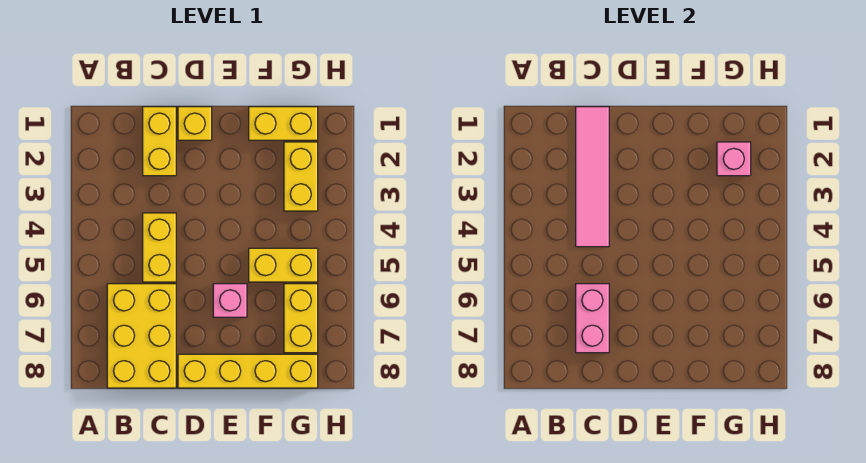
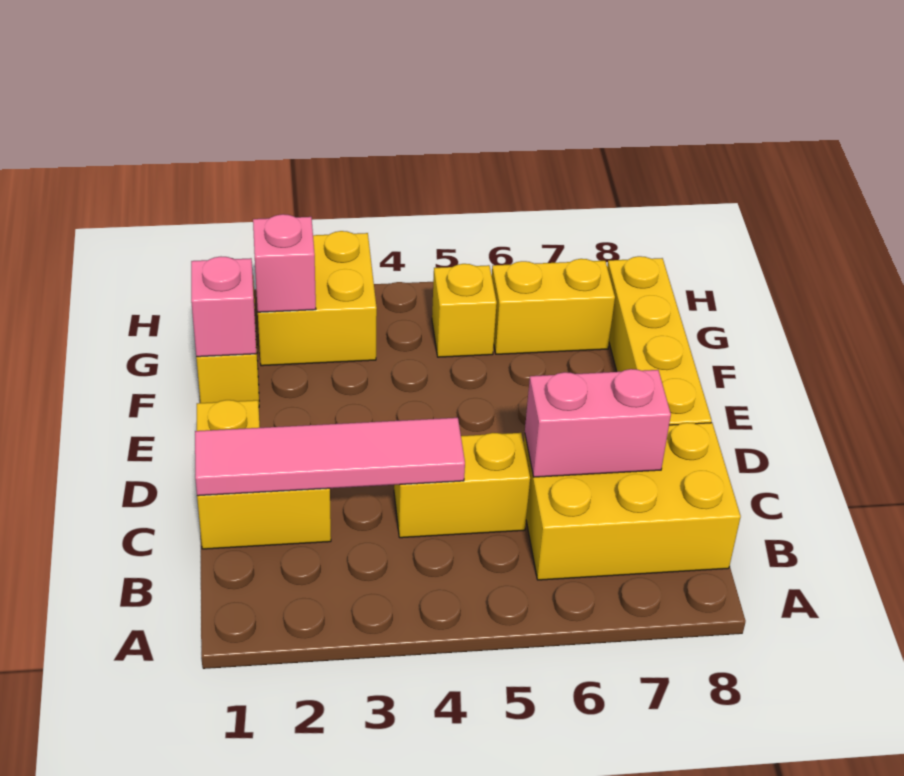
pink 1x1 brick [213,284,247,317] -> pink 1x1 brick moved to [191,257,256,357]
yellow 1x2 brick [249,248,318,282] -> yellow 1x1 brick [432,264,497,357]
yellow 1x2 brick [284,142,318,211] -> yellow 2x2 brick [258,231,377,366]

